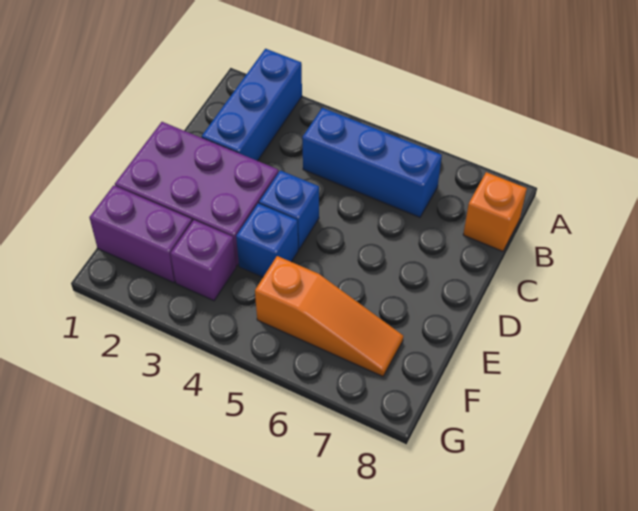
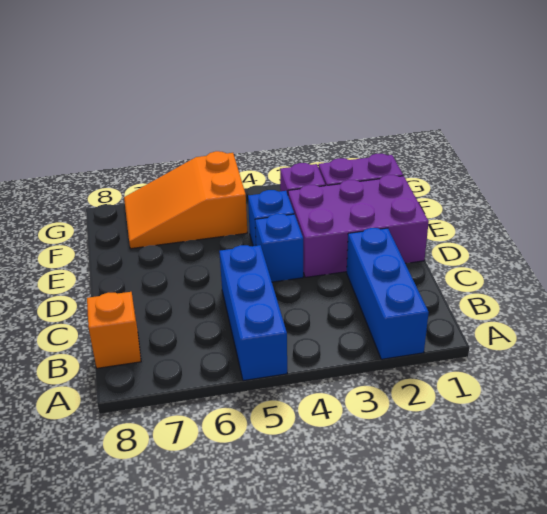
blue 1x3 brick [302,108,442,217] -> blue 1x3 brick turned to [219,245,287,381]
orange 1x3 slope [255,256,403,376] -> orange 2x3 slope [124,151,247,249]

